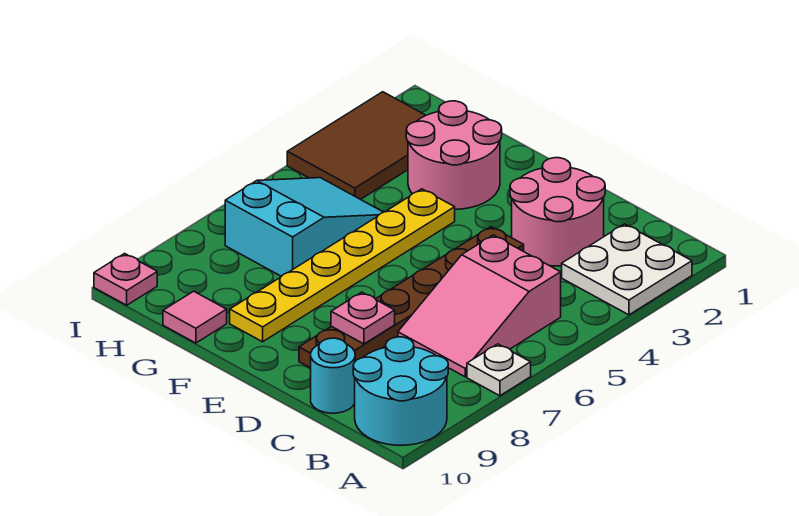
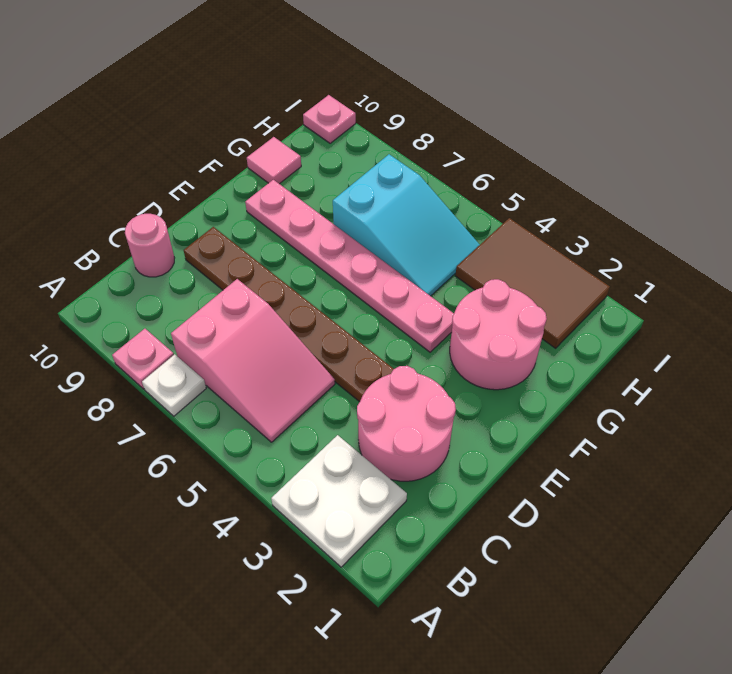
cyan 2x2 round brick [353,337,448,445] -> none
pink 2x3 slope [398,235,561,377] -> pink 2x3 slope turned to [171,279,335,442]
cyan 1x1 round brick [311,338,355,413] -> pink 1x1 round brick [125,214,174,277]
pink 1x1 plate [331,292,395,344] -> pink 1x1 plate moved to [112,329,174,389]
yellow 1x6 plate [230,189,455,342] -> pink 1x6 plate [245,180,454,352]

